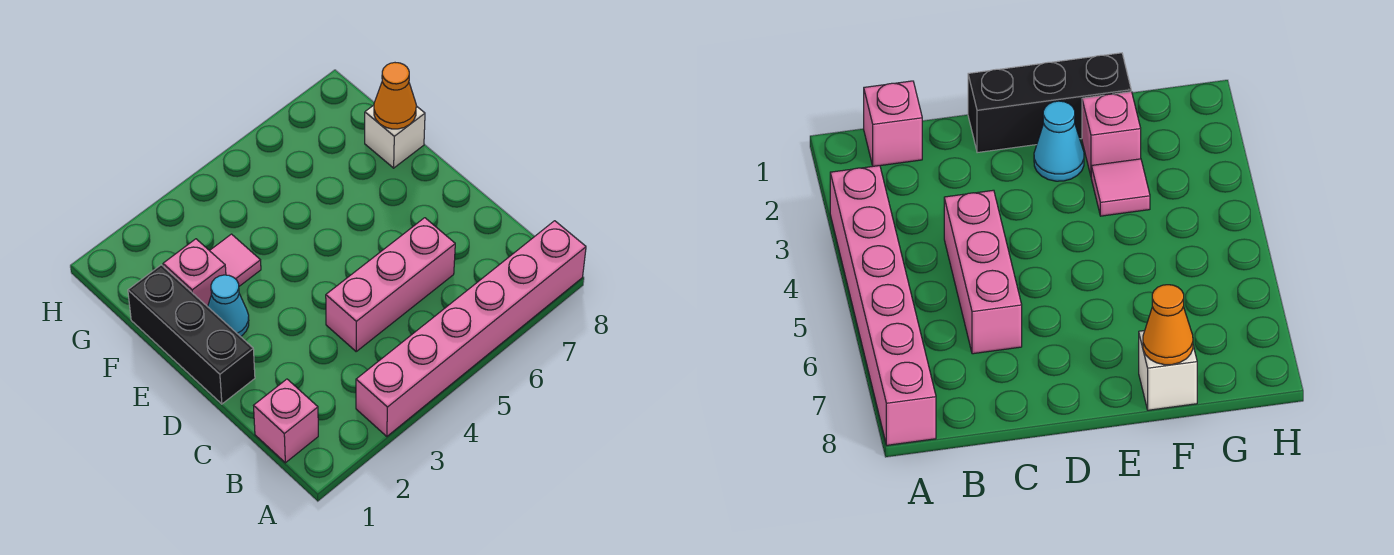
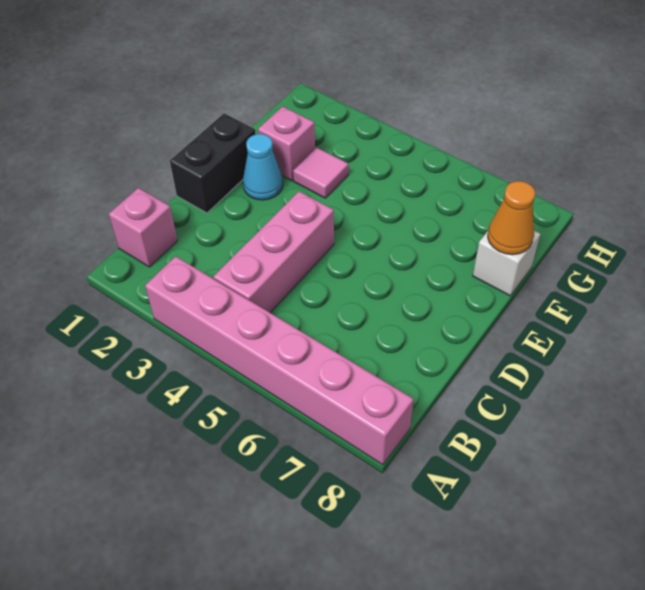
pink 1x3 brick [326,218,455,351] -> pink 1x3 brick turned to [214,192,334,313]
black 1x3 brick [128,265,255,404] -> black 1x2 brick [170,113,256,213]

